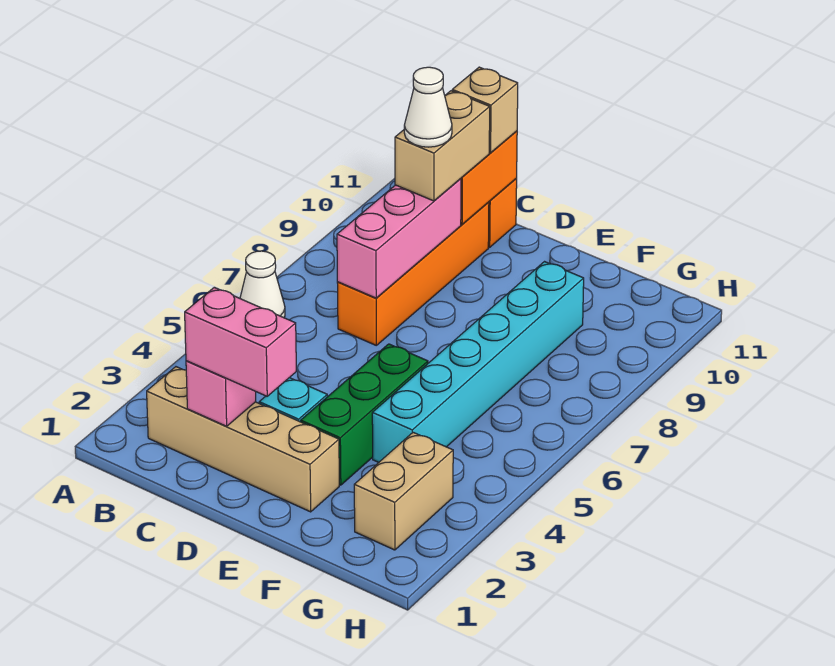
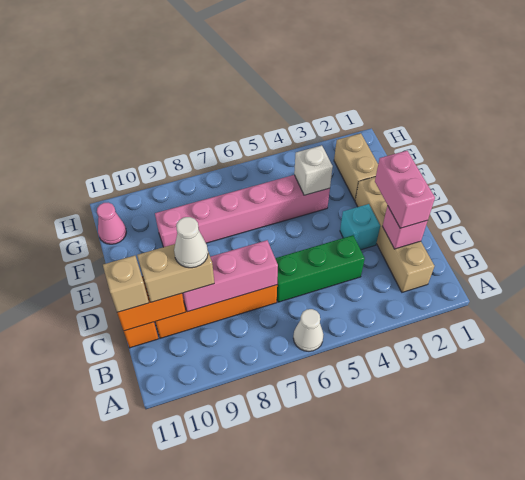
green 1x3 brick [301,344,428,485] -> green 1x3 brick moved to [275,235,365,302]
cyan 1x6 brick [372,262,584,463] -> pink 1x6 brick [155,175,330,247]
none -> white 1x1 brick [294,145,333,195]
tan 1x2 brick [354,432,453,550] -> tan 1x2 brick turned to [334,133,378,200]
none -> pink 1x1 cone [97,203,126,244]

